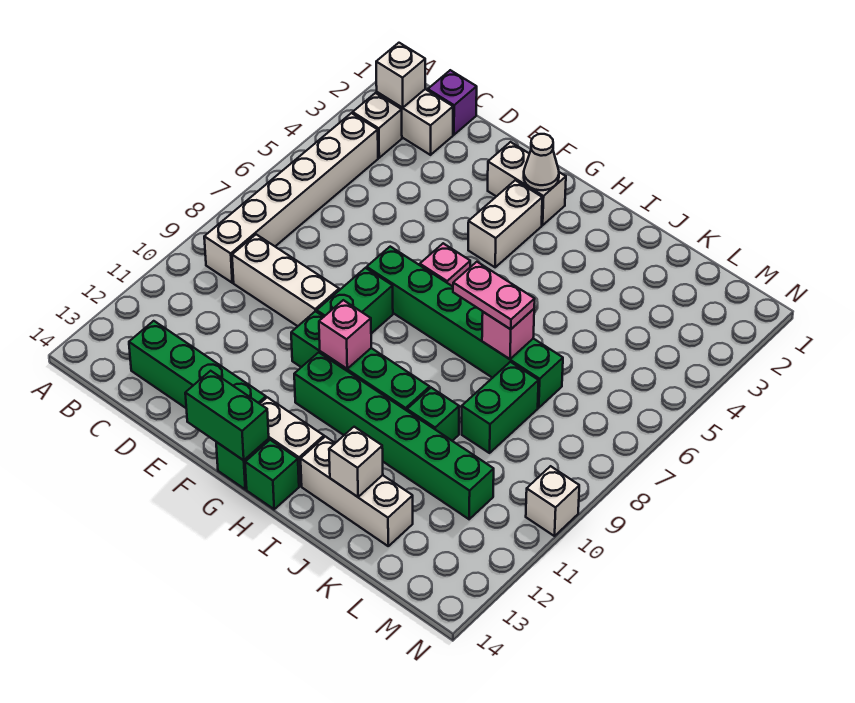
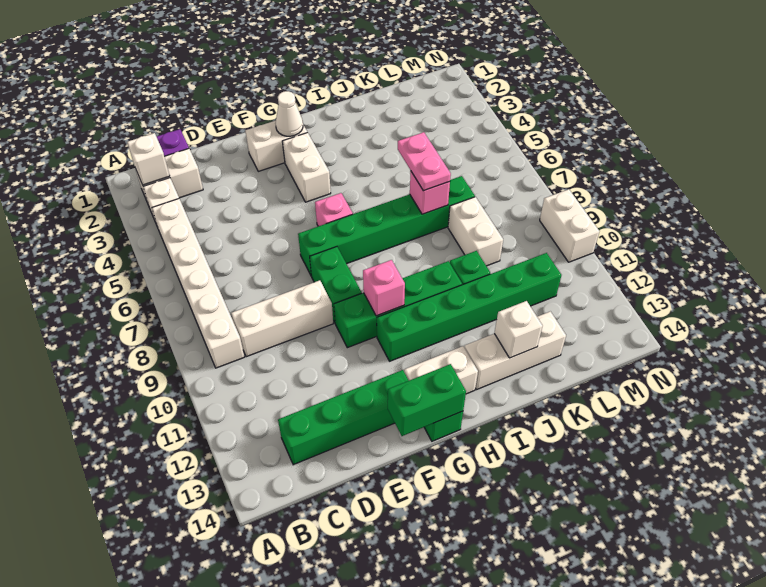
green 1x1 brick [245,440,299,509] -> none
pink 1x2 plate [453,262,535,329] -> pink 1x2 plate turned to [398,132,451,191]
green 1x2 brick [462,362,539,453] -> white 1x2 brick [448,197,503,266]
white 1x1 brick [526,466,579,536] -> white 1x2 brick [540,189,599,262]

